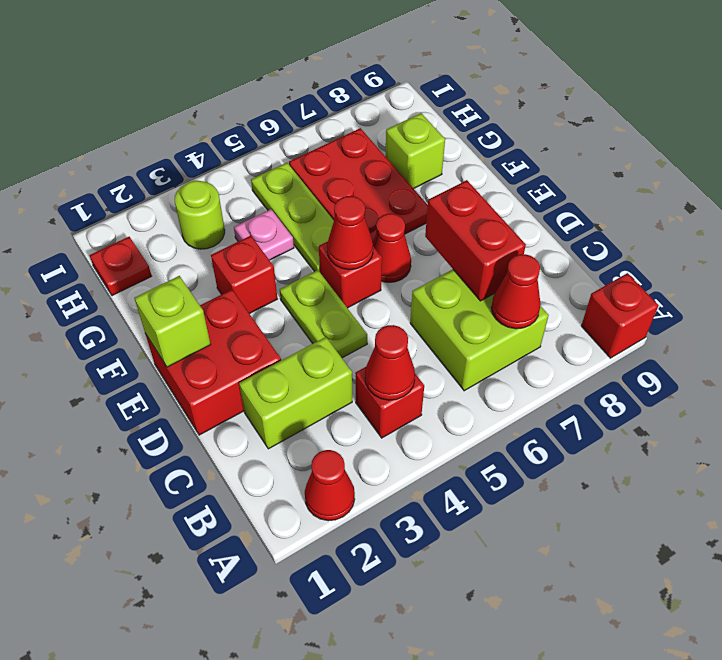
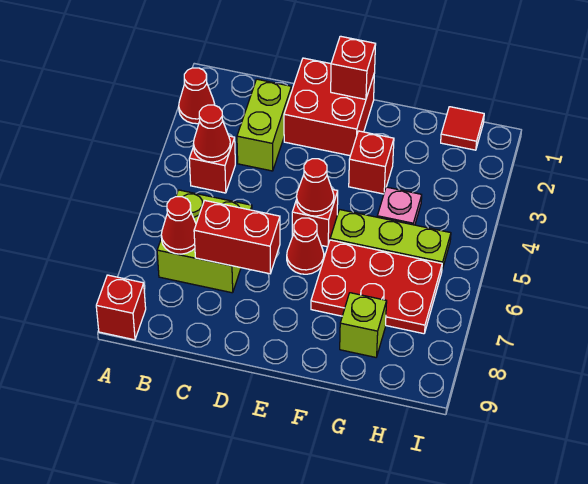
lime 1x2 plate [280,270,367,358] -> none
lime 1x1 brick [135,276,211,367] -> red 1x1 brick [331,36,376,99]
red 1x1 plate [90,237,151,296] -> red 1x1 tile [441,107,484,150]
lime 1x1 round brick [175,181,225,249] -> none

